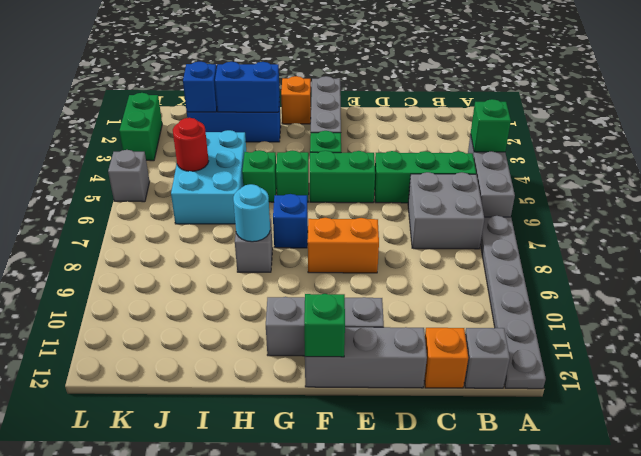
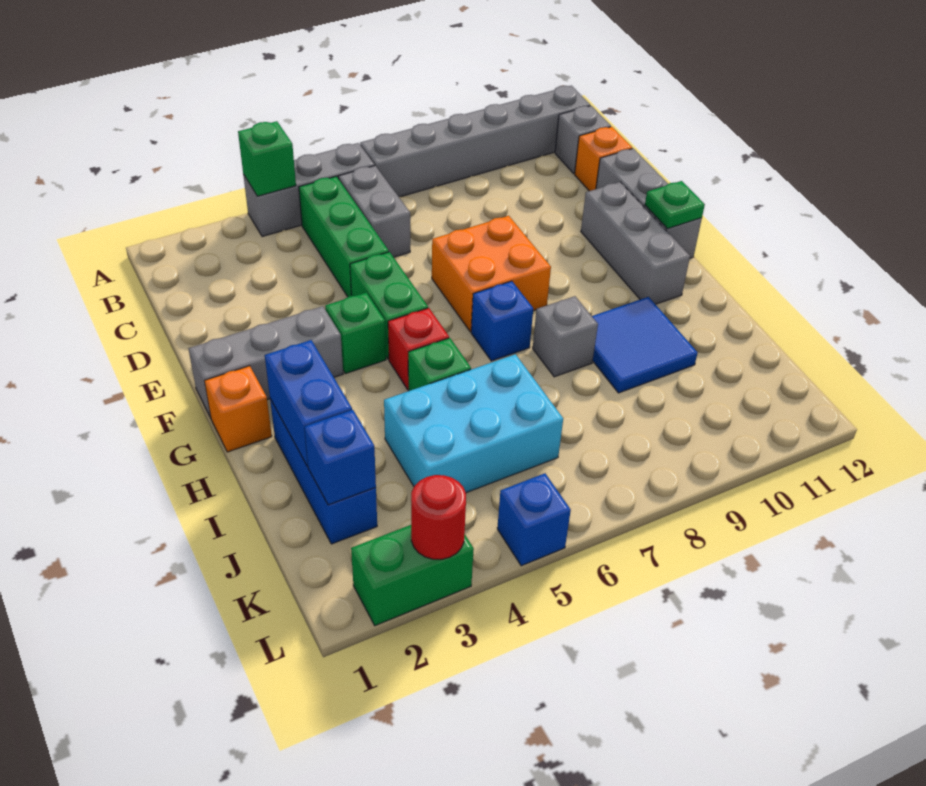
grey 1x6 plate [480,216,546,389] -> grey 1x6 brick [360,86,590,197]
grey 2x2 brick [408,172,484,249] -> grey 1x2 brick [338,166,410,257]
orange 1x2 brick [308,218,379,273] -> orange 2x2 brick [432,216,551,332]
green 1x1 brick [304,294,345,357] -> green 1x1 plate [645,181,705,229]
green 1x1 brick [276,151,309,202] -> red 1x1 brick [388,308,449,390]
cyan 1x1 round brick [233,184,270,242] -> none
none -> blue 2x2 tile [592,297,697,393]
red 1x1 round brick [173,118,209,171] -> red 1x1 round brick moved to [411,475,466,559]
grey 1x1 brick [108,150,150,202] -> blue 1x1 brick [497,473,571,566]

